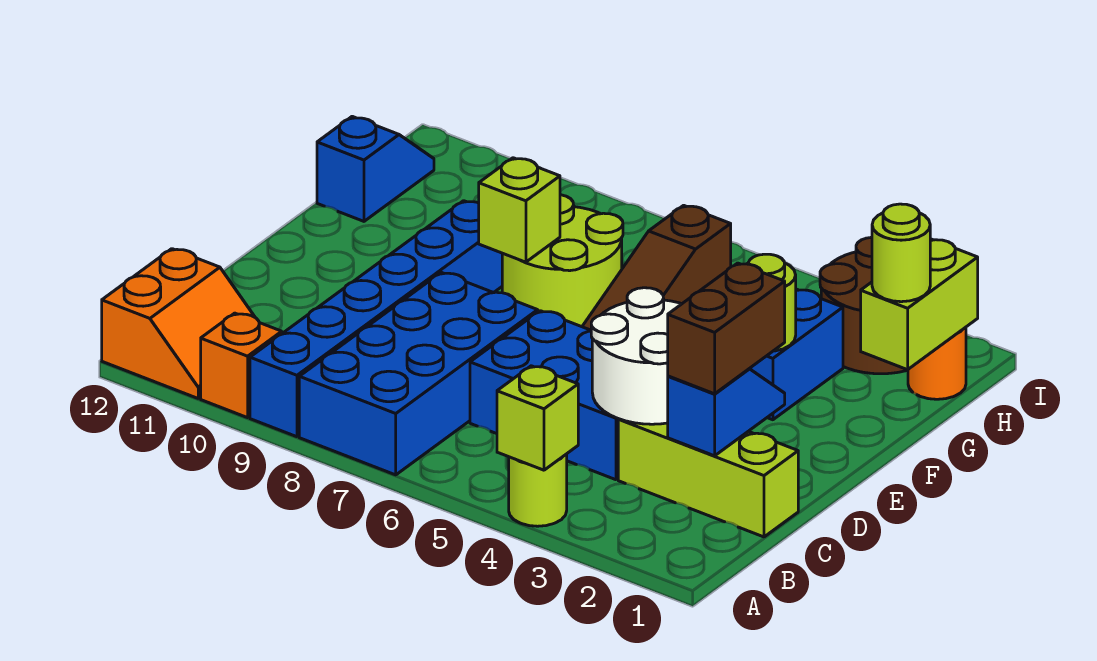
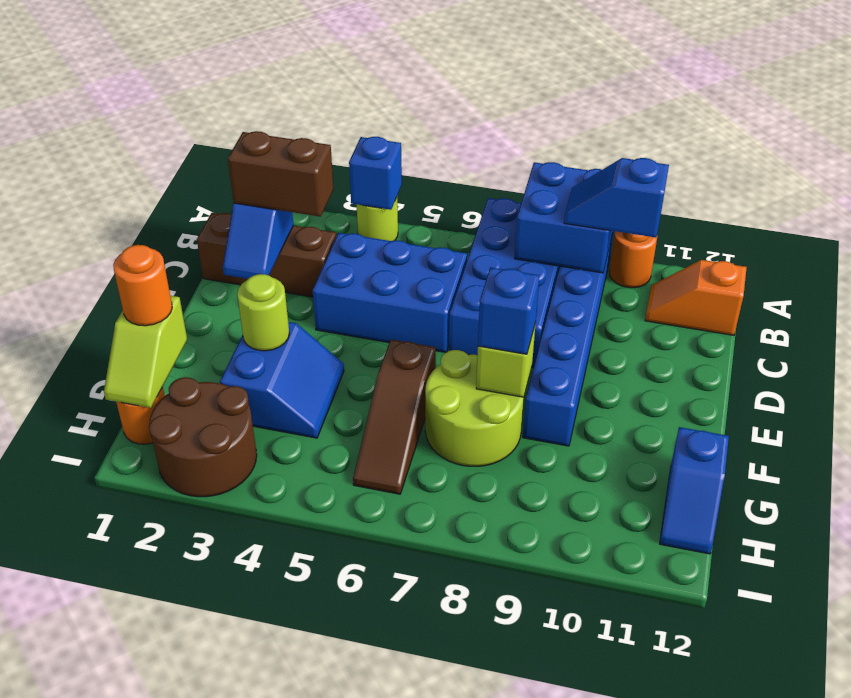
lime 1x1 brick [497,366,578,470] -> blue 1x1 brick [349,137,402,210]
none -> blue 2x2 brick [515,162,612,273]
orange 1x1 brick [201,313,282,418] -> orange 1x1 round brick [609,231,657,288]
orange 2x2 slope [102,249,255,398] -> orange 1x2 slope [645,260,747,335]
none -> blue 1x2 slope [564,158,669,237]
lime 1x3 brick [618,419,798,537] -> brown 1x3 brick [197,213,337,297]
brown 1x2 brick [668,263,785,394] -> brown 1x2 brick turned to [228,131,334,217]
white 2x2 round brick [591,288,681,424] -> none
brown 1x3 slope [582,205,731,330] -> brown 1x3 slope turned to [353,340,436,494]
none -> blue 1x1 brick [478,267,540,354]
lime 1x2 brick [861,239,978,370] -> lime 1x2 slope [104,296,187,408]
lime 1x1 round brick [872,204,930,302] -> orange 1x1 round brick [113,245,172,326]

